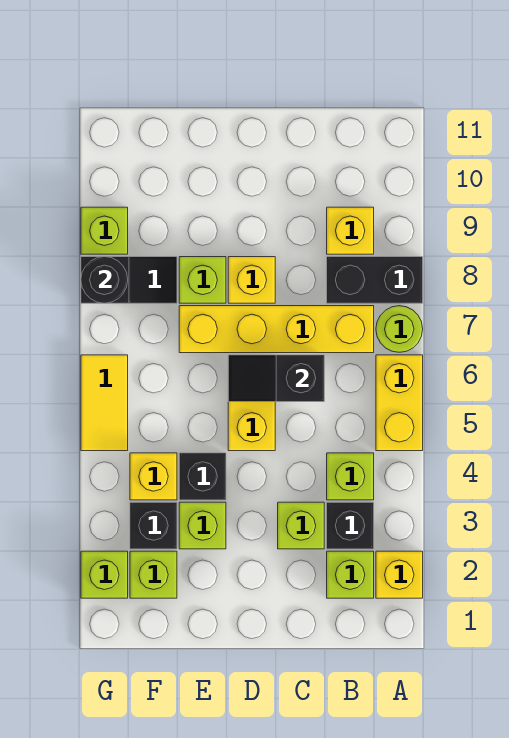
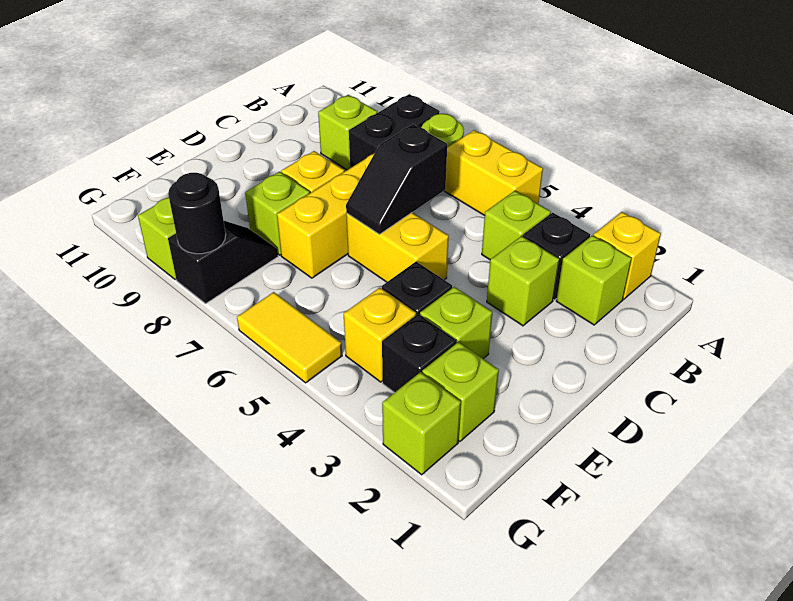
yellow 1x1 brick [327,207,374,254] -> lime 1x1 brick [318,95,377,170]

